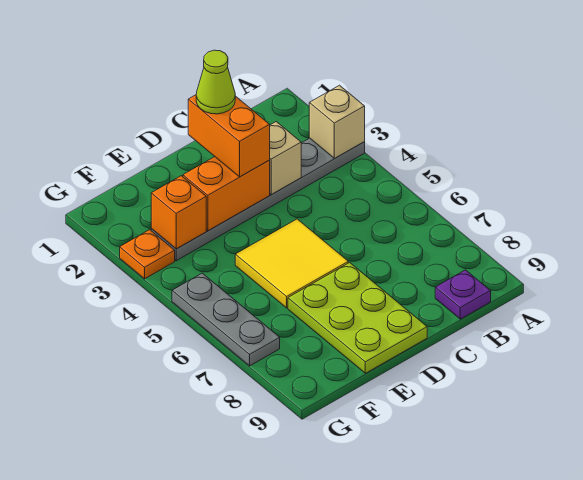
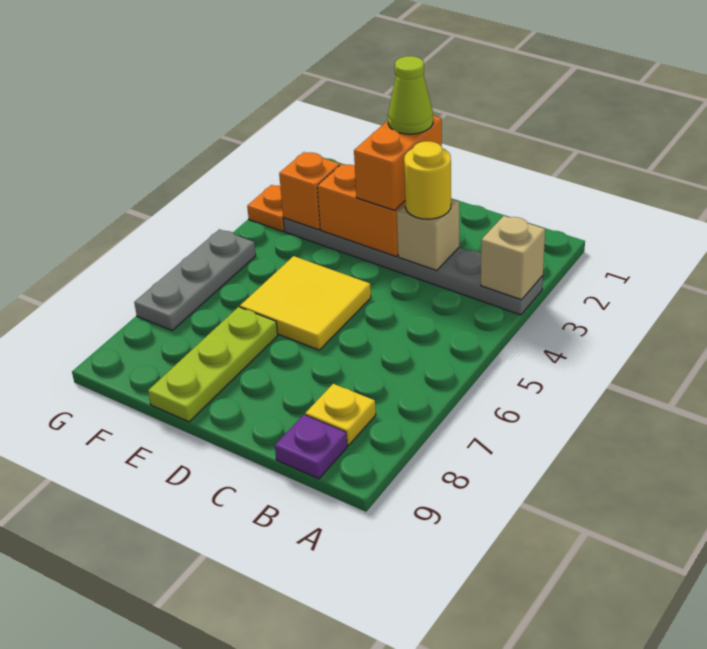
none -> yellow 1x1 plate [305,384,376,445]
none -> yellow 1x1 round brick [404,141,451,219]
lime 2x3 plate [288,263,427,373] -> lime 1x3 plate [148,307,278,422]

